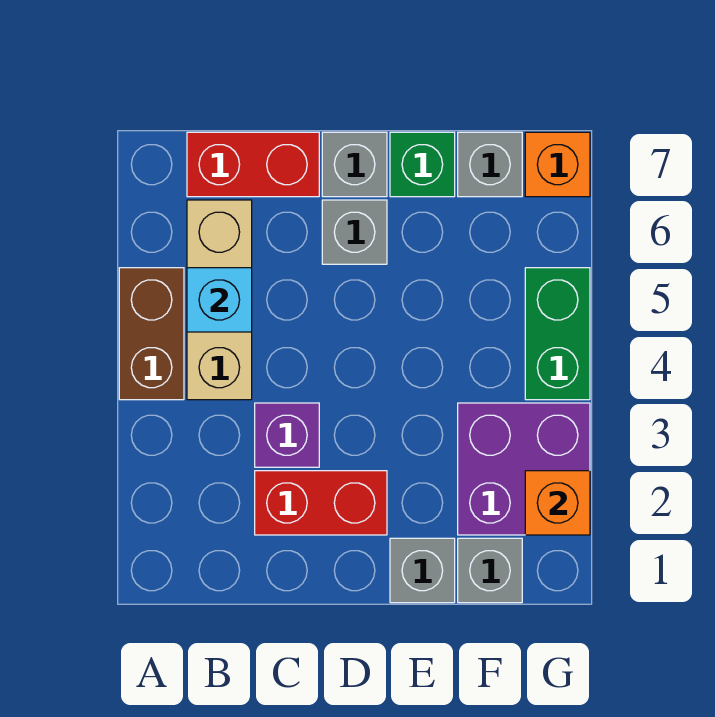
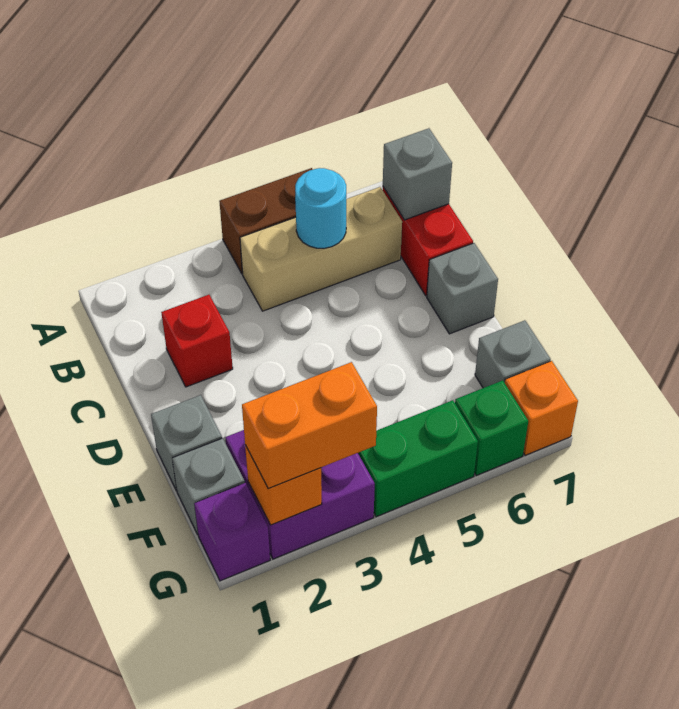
cyan 1x1 brick [187,268,252,332] -> cyan 1x1 round brick [295,168,346,248]
red 1x2 brick [255,471,387,535] -> red 1x1 brick [161,295,233,387]
purple 1x1 brick [255,403,319,467] -> purple 1x1 brick moved to [194,483,270,581]
grey 1x1 brick [322,200,387,264] -> grey 1x1 brick moved to [383,128,452,220]
green 1x1 brick [390,132,455,197] -> green 1x1 brick moved to [455,380,528,475]
none -> orange 1x2 brick [242,362,377,489]

